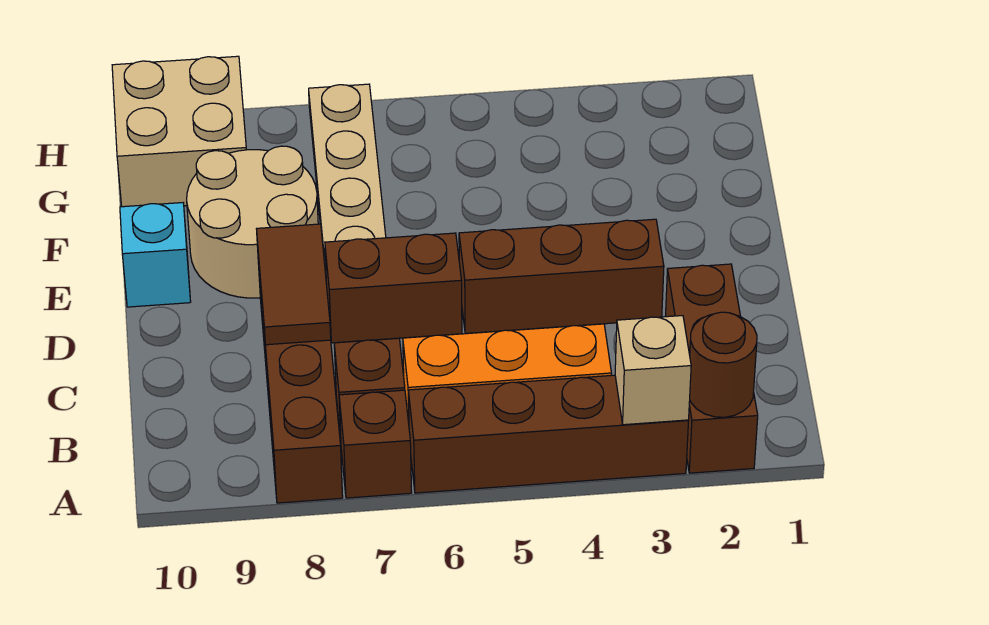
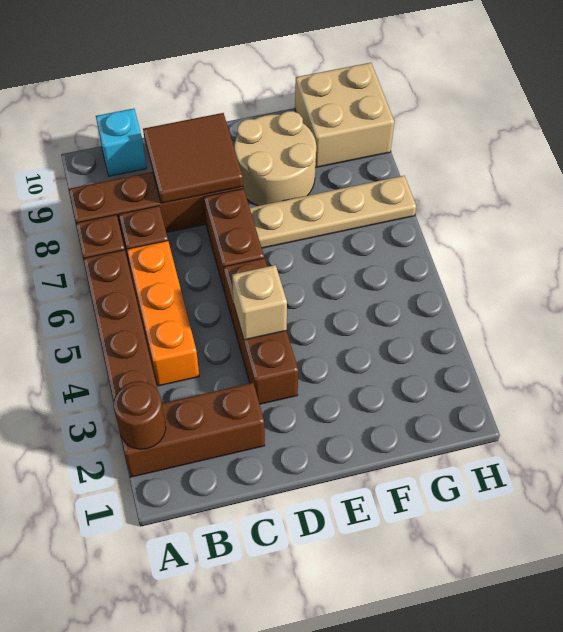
tan 1x1 brick [615,316,691,425] -> tan 1x1 brick moved to [232,265,287,340]
brown 1x2 tile [257,224,331,345] -> brown 2x2 tile [143,113,243,203]
cyan 1x1 brick [120,203,191,307] -> cyan 1x1 brick moved to [96,109,146,176]

